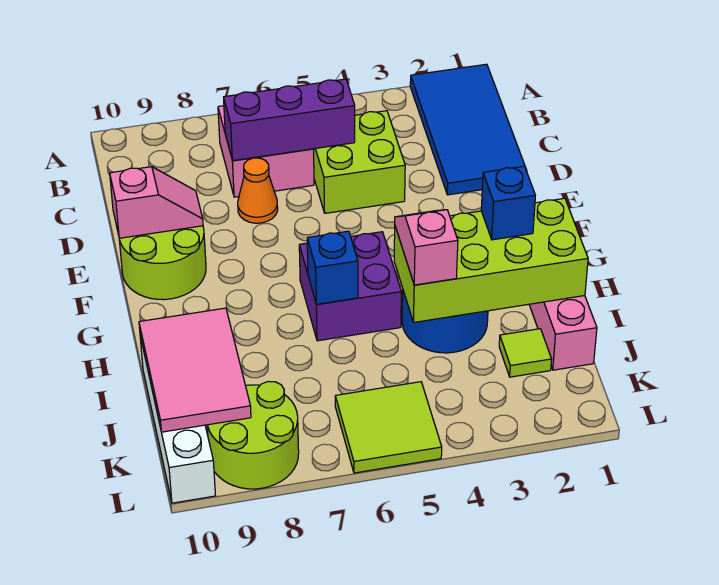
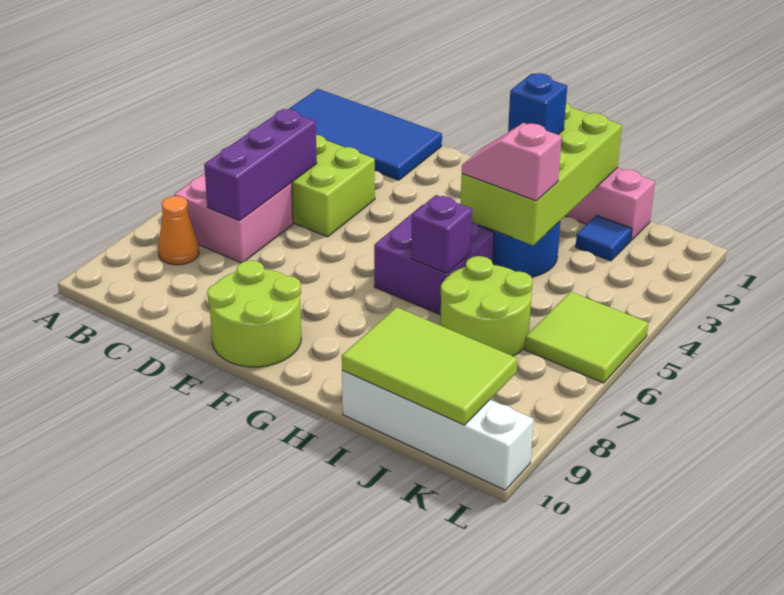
orange 1x1 cone [238,158,278,223] -> orange 1x1 cone moved to [158,196,199,265]
pink 1x2 slope [110,167,203,238] -> none
blue 1x1 brick [307,231,358,304] -> purple 1x1 brick [411,195,472,274]
pink 2x3 tile [139,308,251,432] -> lime 2x3 tile [342,307,517,425]
lime 1x1 tile [499,329,552,377] -> blue 1x1 tile [576,215,632,261]
lime 2x2 round brick [207,381,299,489] -> lime 2x2 round brick moved to [440,256,533,356]

